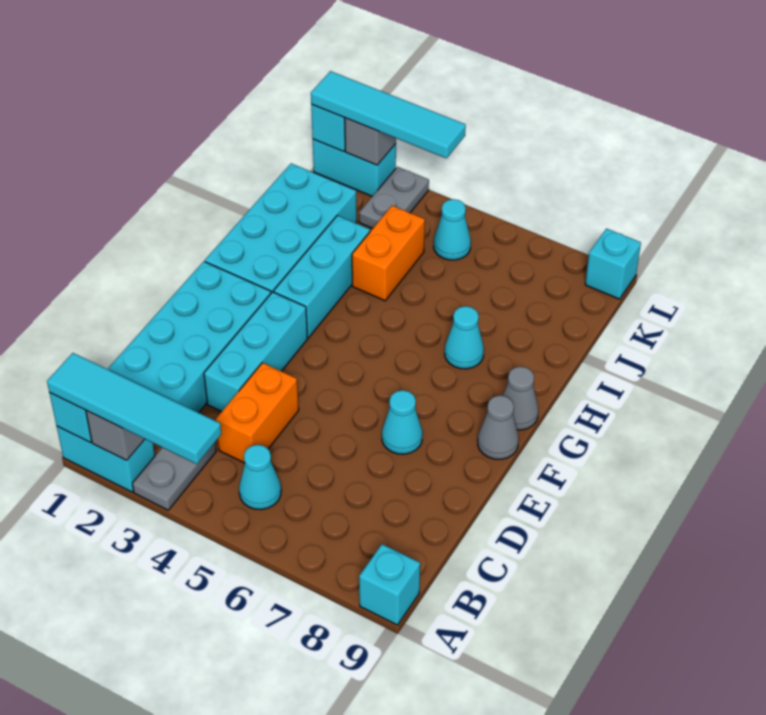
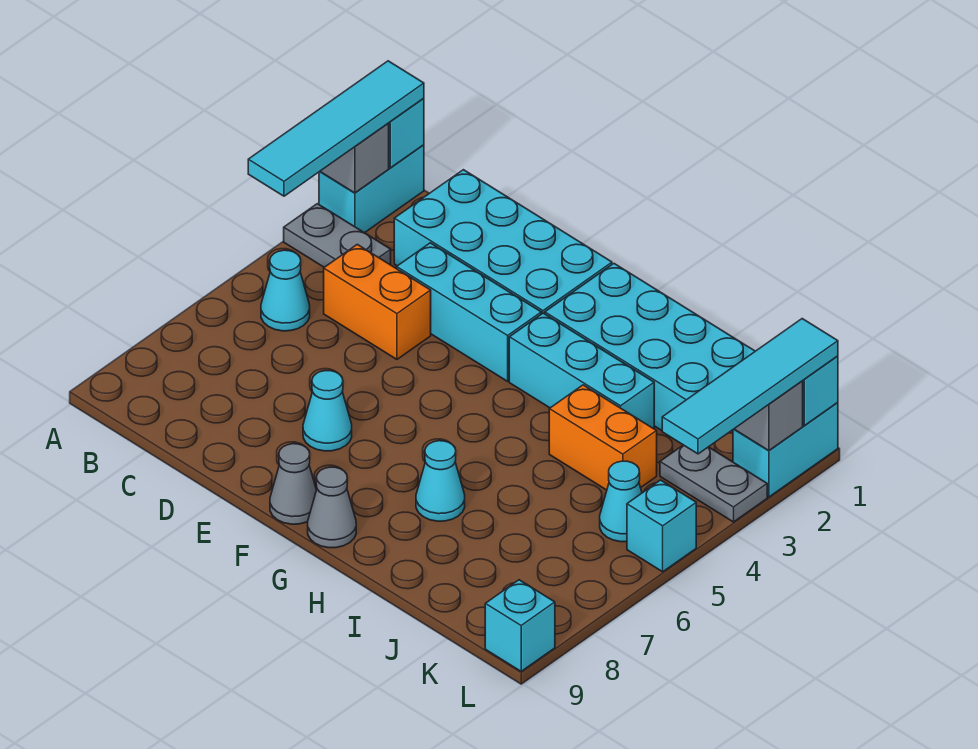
cyan 1x1 brick [359,544,420,625] -> cyan 1x1 brick moved to [627,480,696,572]

